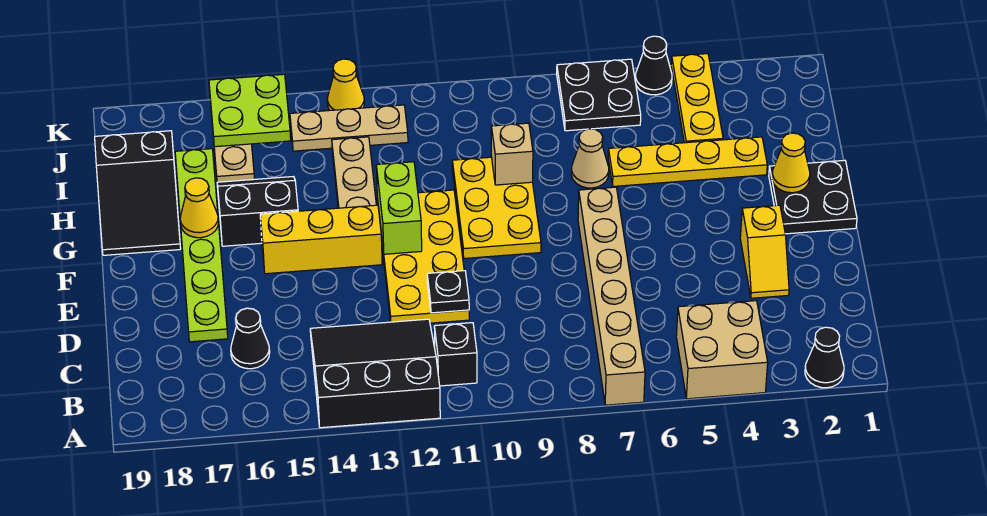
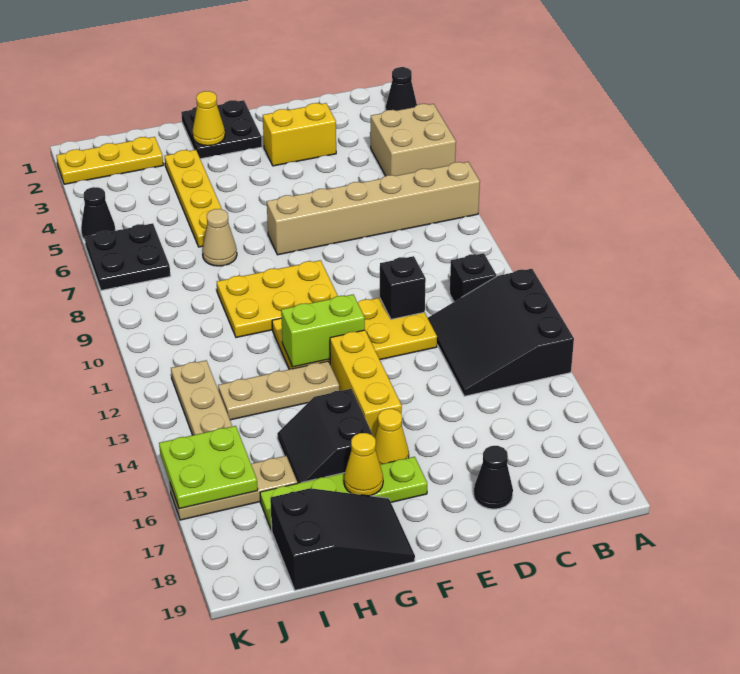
black 1x1 cone [231,308,270,369] -> black 1x1 cone moved to [474,446,513,509]
yellow 1x2 slope [740,205,789,298] -> yellow 1x2 brick [263,103,336,166]
black 1x1 plate [427,271,469,313] -> black 1x1 brick [380,256,426,319]
lime 1x6 plate [175,149,228,342] -> lime 1x4 plate [260,457,427,530]
tan 1x1 brick [491,123,533,185] -> none
yellow 1x3 plate [671,54,723,143] -> yellow 1x3 plate moved to [56,137,163,184]
yellow 1x1 cone [327,59,364,110] -> yellow 1x1 cone moved to [375,409,409,464]

